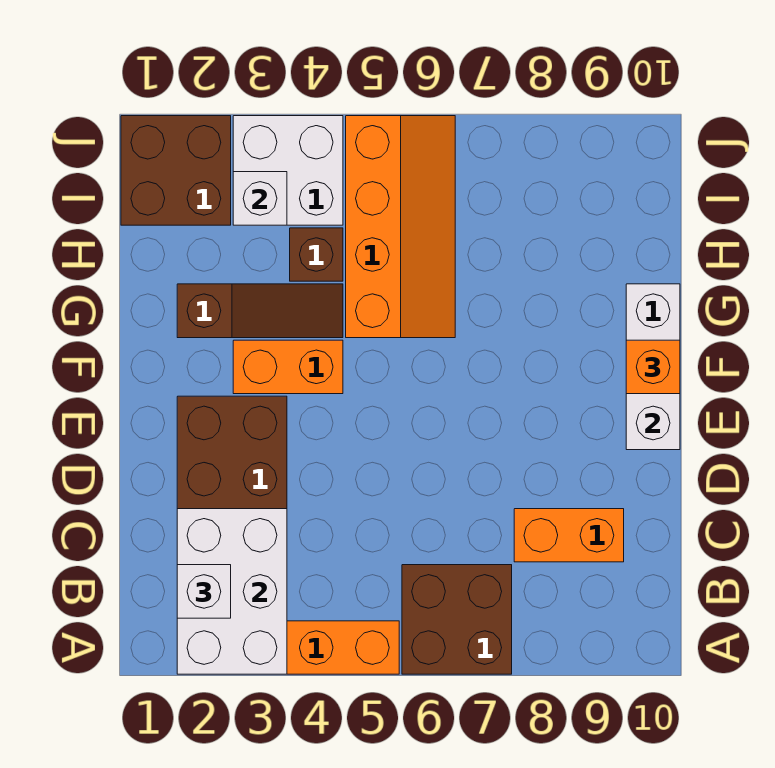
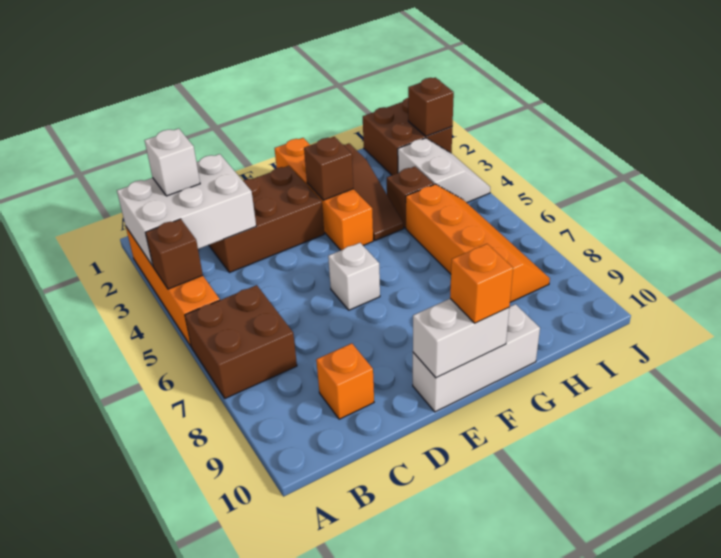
none -> brown 1x1 brick [145,219,203,289]
orange 1x2 brick [514,509,624,562] -> orange 1x1 brick [316,343,374,419]
orange 1x2 brick [233,340,343,394] -> orange 1x4 brick [275,138,373,250]
none -> brown 1x1 brick [304,137,353,200]
orange 2x4 slope [346,116,455,338] -> orange 2x4 slope turned to [406,184,550,302]
white 2x2 brick [233,116,343,225] -> white 2x2 slope [398,138,490,203]
white 1x1 brick [233,172,287,225] -> white 1x1 brick moved to [328,243,380,310]
none -> brown 1x1 brick [408,78,454,136]

